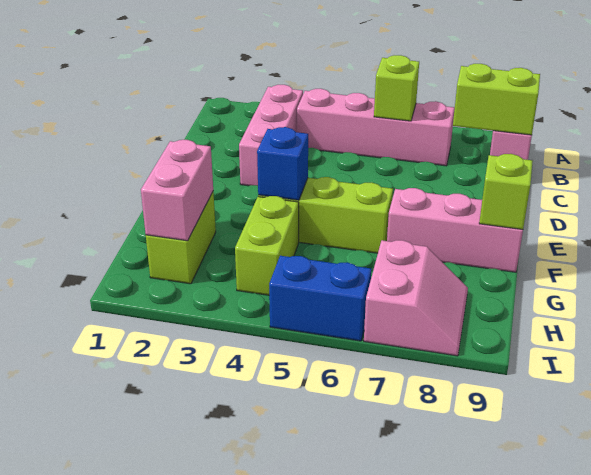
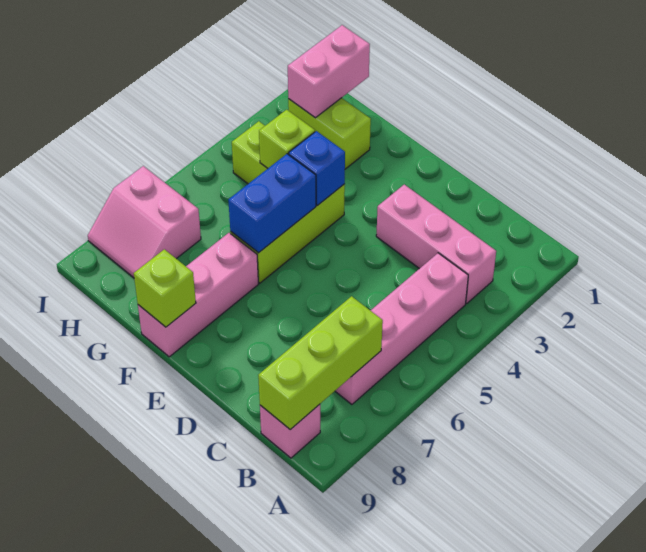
lime 1x1 brick [374,55,419,121] -> lime 1x1 brick moved to [259,110,315,169]
lime 1x2 brick [453,64,540,135] -> lime 1x3 brick [258,296,383,430]
pink 1x2 brick [141,140,213,241] -> pink 1x2 brick turned to [288,25,370,118]
blue 1x2 brick [269,256,371,341] -> blue 1x2 brick moved to [228,154,316,253]

